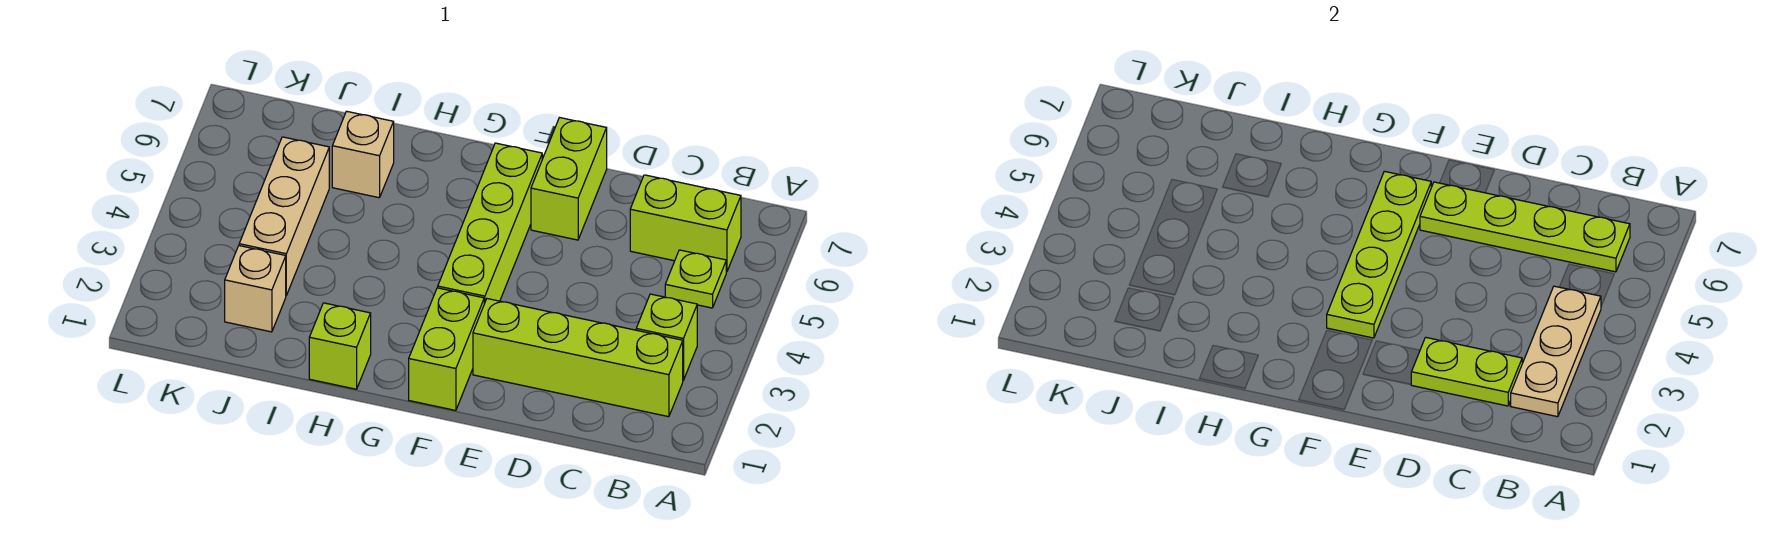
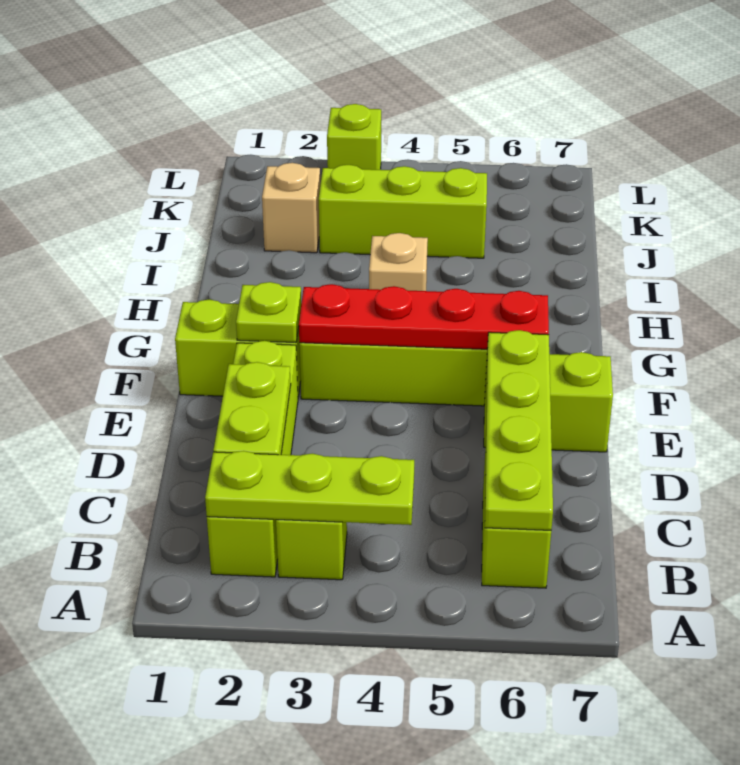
tan 1x3 plate [1511,286,1601,417] -> lime 1x3 plate [205,451,414,525]
lime 1x1 plate [665,250,726,308] -> lime 1x1 plate moved to [236,282,301,343]
lime 1x4 plate [1327,171,1431,338] -> red 1x4 plate [299,284,549,349]
lime 1x1 brick [309,303,371,389] -> lime 1x1 brick moved to [327,104,381,170]
tan 1x1 brick [332,111,394,198] -> tan 1x1 brick moved to [369,233,428,291]
tan 1x3 brick [239,137,329,295] -> lime 1x3 brick [319,165,487,258]

